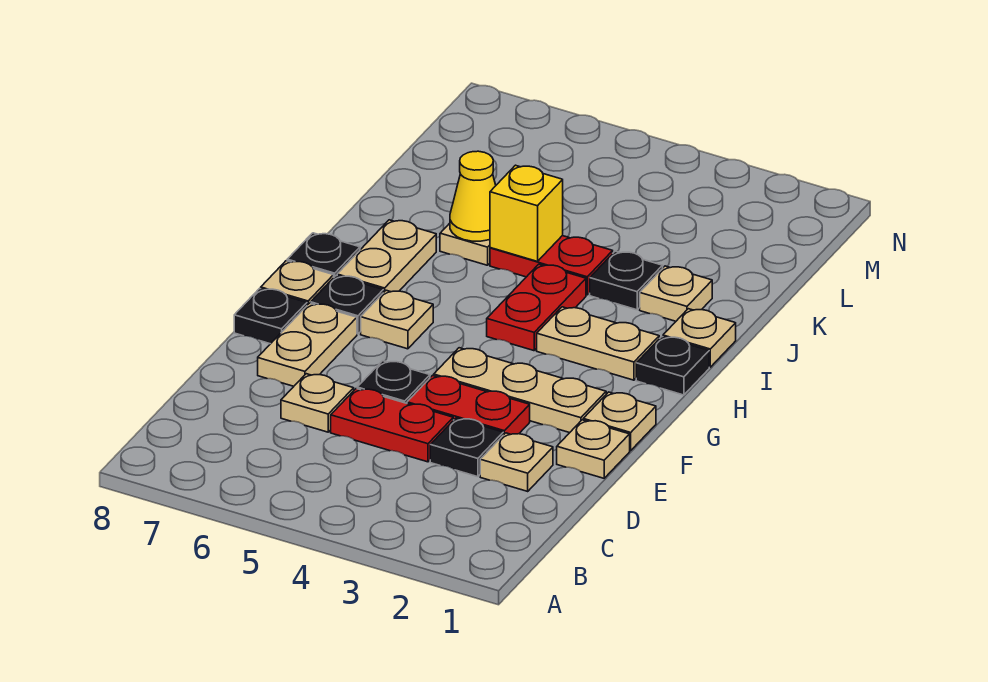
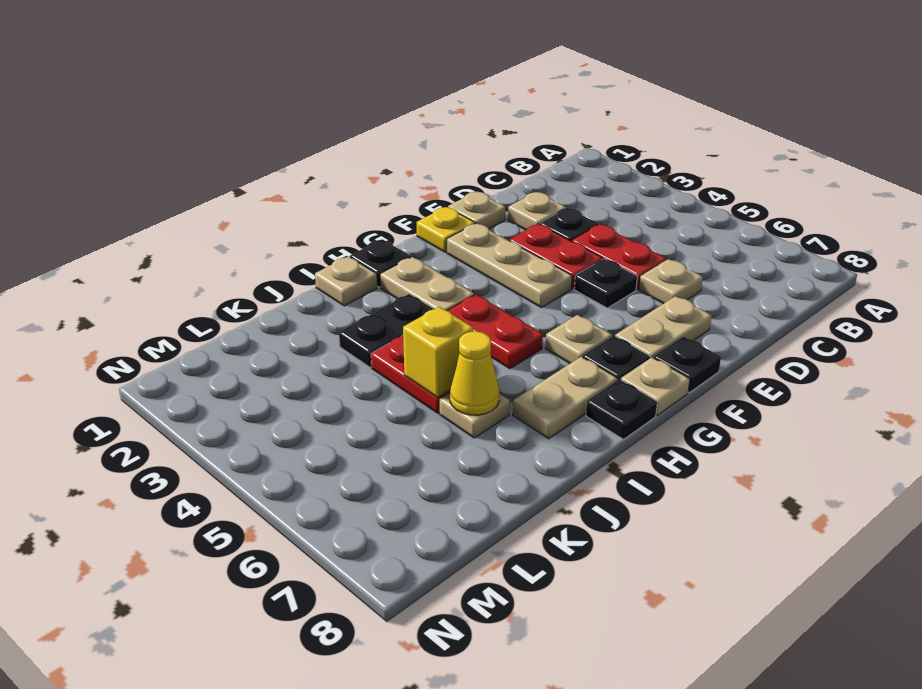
tan 1x1 plate [583,392,656,451] -> yellow 1x1 plate [417,207,475,252]
red 1x2 plate [487,264,586,351] -> red 1x2 plate turned to [447,294,543,369]
tan 1x1 plate [640,266,712,321] -> none
black 1x1 plate [590,251,663,310] -> black 1x2 plate [339,294,433,367]

